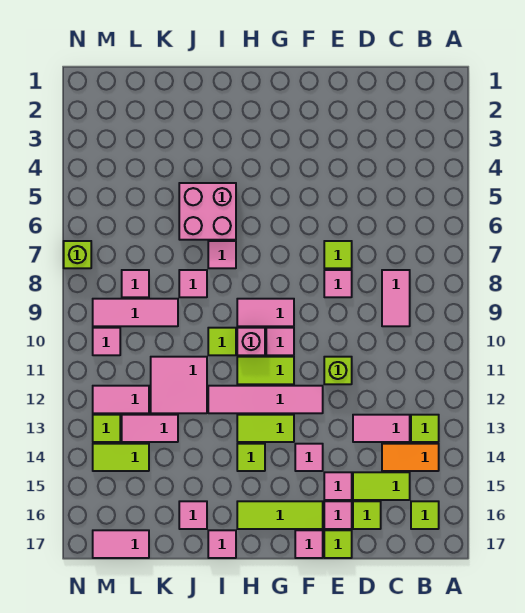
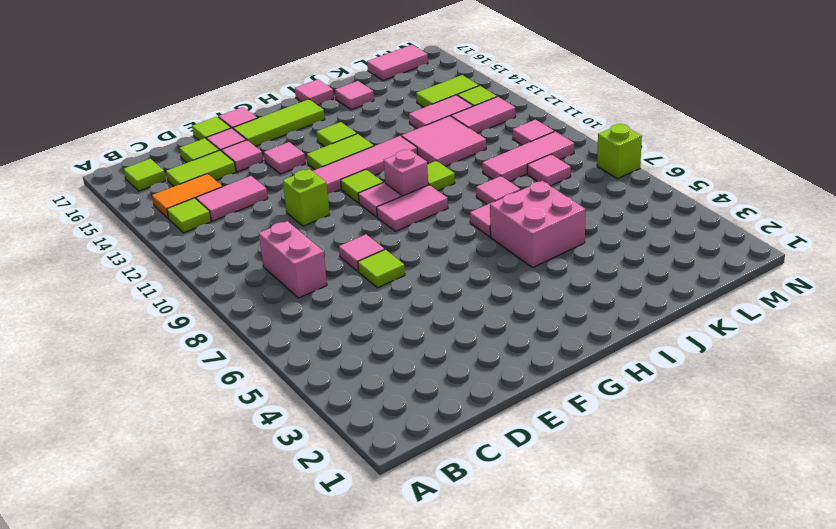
pink 1x2 tile [382,270,410,326] -> pink 1x2 brick [259,221,327,298]
lime 1x2 tile [237,357,294,384] -> lime 1x1 tile [341,169,383,203]

